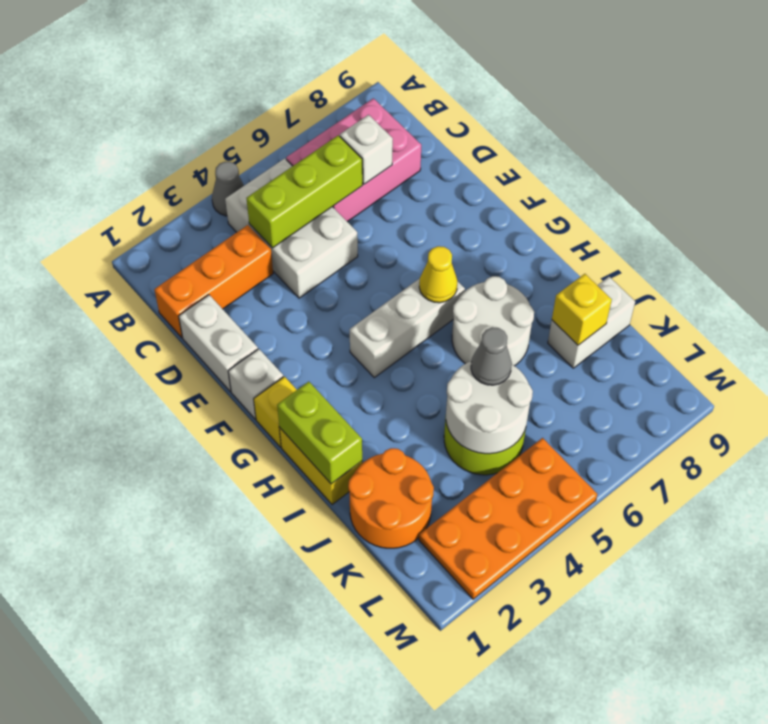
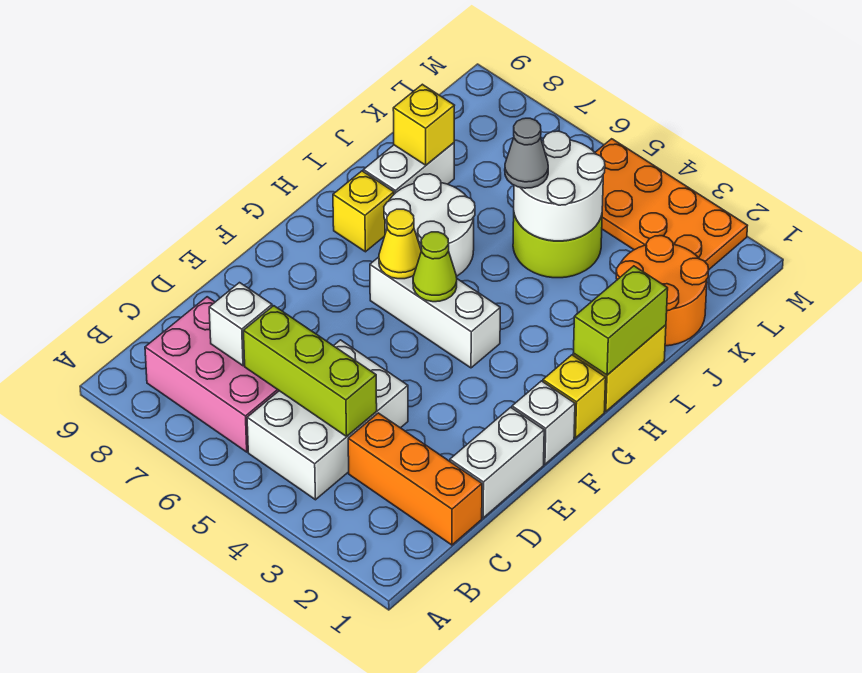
grey 1x1 cone [212,162,244,216] -> none
none -> lime 1x1 cone [413,232,457,302]
none -> yellow 1x1 brick [333,171,394,252]
white 1x2 brick [548,277,635,368] -> white 1x2 brick turned to [363,143,454,194]

